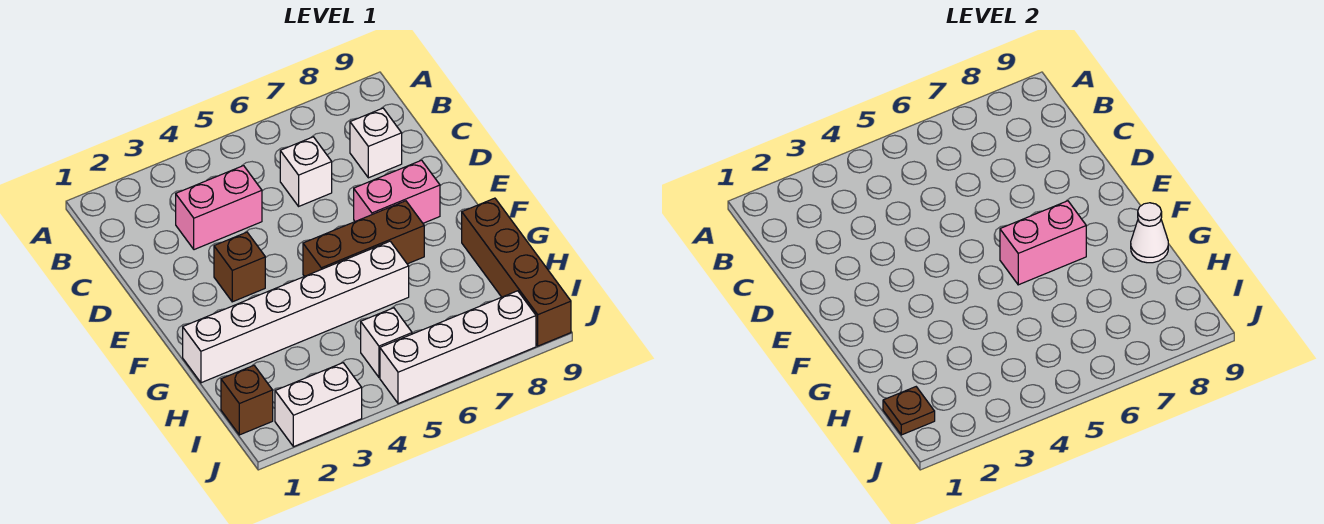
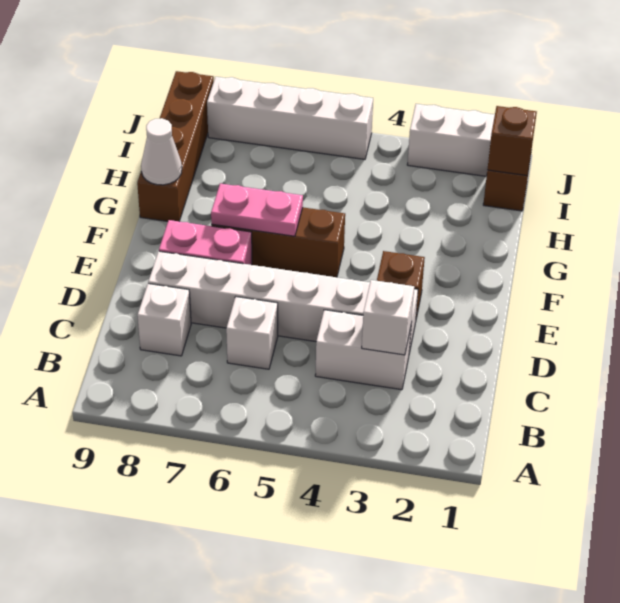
pink 1x2 brick [176,166,262,250] -> white 1x2 brick [315,310,411,390]
pink 1x2 brick [1000,201,1086,285] -> pink 1x2 plate [211,184,303,236]
white 1x6 brick [183,241,409,383] -> white 1x6 brick moved to [148,251,418,353]
brown 1x1 plate [883,387,935,435] -> brown 1x1 brick [487,106,537,176]
white 1x1 brick [361,308,412,377] -> white 1x1 brick moved to [362,280,414,355]

